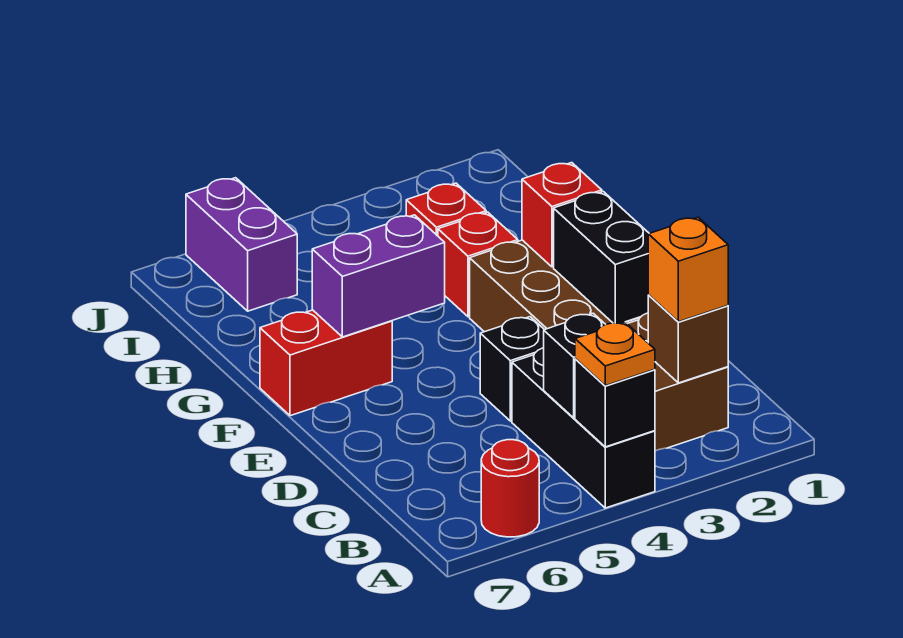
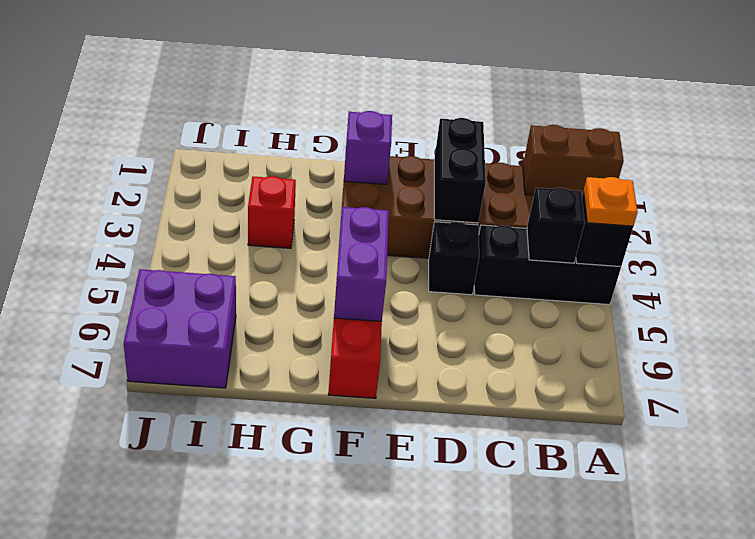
red 1x1 round brick [481,440,539,537] -> none
brown 1x1 brick [648,295,728,383] -> brown 1x2 brick [523,125,624,195]
orange 1x1 brick [648,217,728,322] -> none
black 1x2 brick [554,192,649,324] -> black 1x2 brick turned to [434,118,486,223]
red 1x1 brick [522,163,602,267] -> purple 1x1 brick [344,111,392,184]
red 1x1 brick [438,212,518,317] -> none
purple 1x2 brick [186,178,297,311] -> purple 2x2 brick [124,269,236,388]

